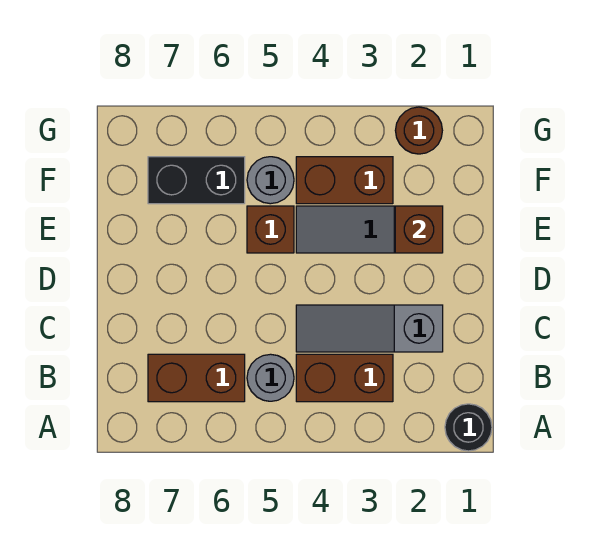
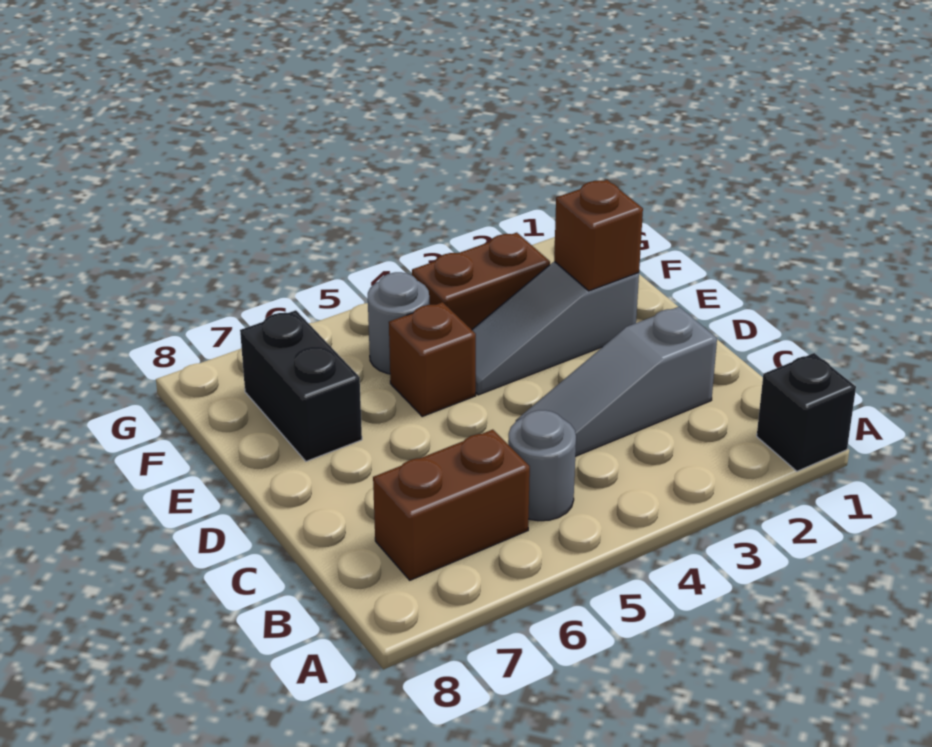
black 1x1 round brick [445,404,492,451] -> black 1x1 brick [757,353,856,471]
brown 1x2 brick [296,354,393,402] -> none
black 1x2 brick [148,157,245,204] -> black 1x2 brick turned to [240,310,362,461]
brown 1x1 round brick [395,107,442,154] -> none

